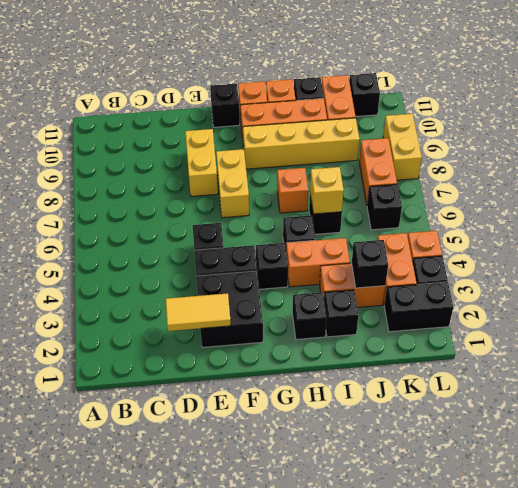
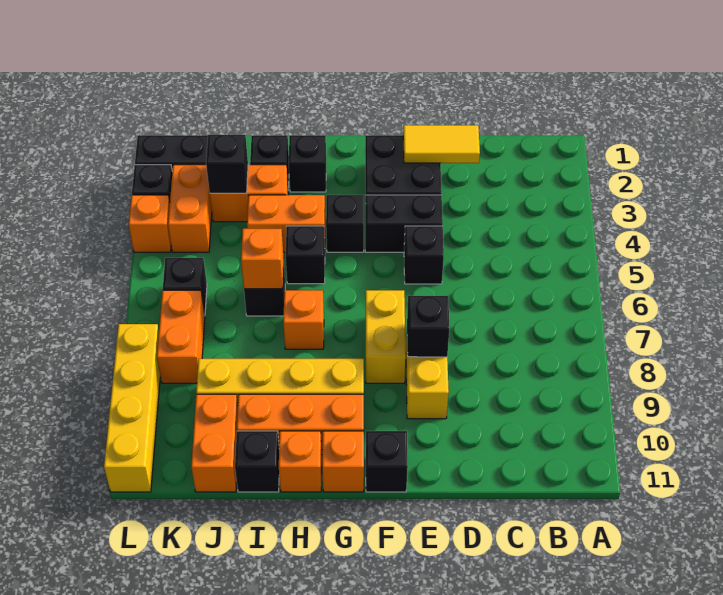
yellow 1x1 brick [310,167,344,214] -> orange 1x1 brick [241,229,284,289]
black 1x1 brick [349,73,380,116] -> black 1x1 brick moved to [407,296,450,357]
yellow 1x2 brick [383,114,422,180] -> yellow 1x4 brick [104,324,160,492]

